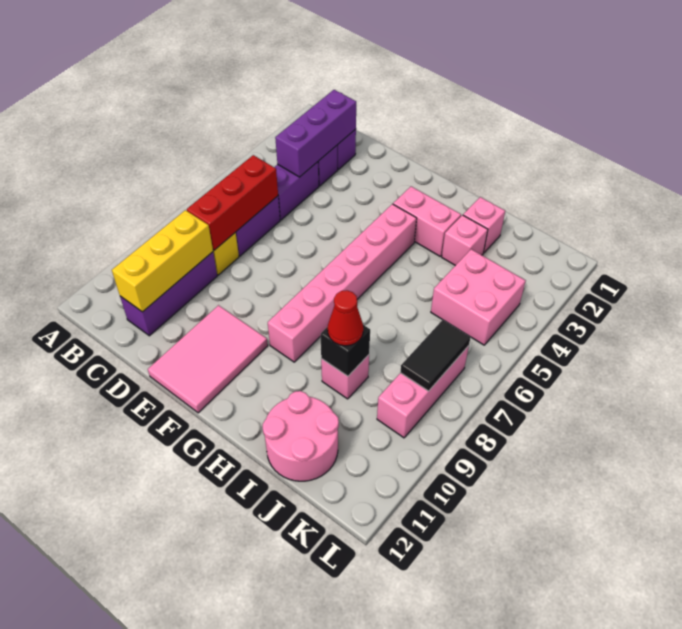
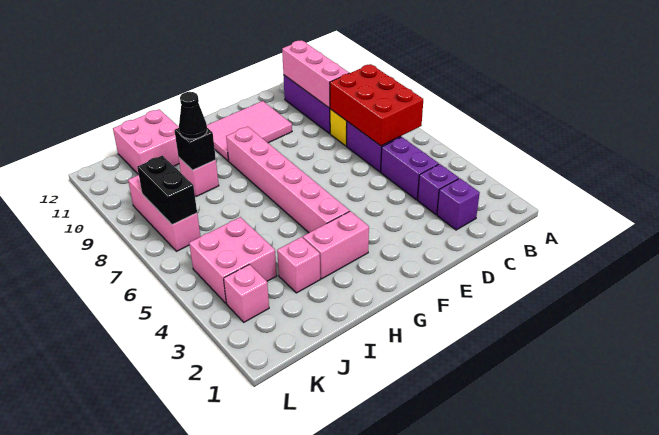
purple 1x3 brick [275,90,356,177] -> none
red 1x3 brick [187,155,278,250] -> red 2x3 brick [330,64,423,146]
yellow 1x3 brick [112,210,213,312] -> pink 1x3 brick [282,41,349,108]
pink 2x3 tile [148,305,268,413] -> pink 2x3 tile turned to [207,101,292,161]
pink 1x1 brick [463,197,505,253] -> pink 1x1 brick moved to [224,264,269,322]
red 1x1 cone [328,290,363,346] -> black 1x1 cone [179,92,207,139]
pink 2x2 round brick [263,391,339,481] -> pink 2x2 brick [113,109,179,175]
black 1x2 tile [400,320,470,391] -> black 1x2 brick [137,156,197,225]

